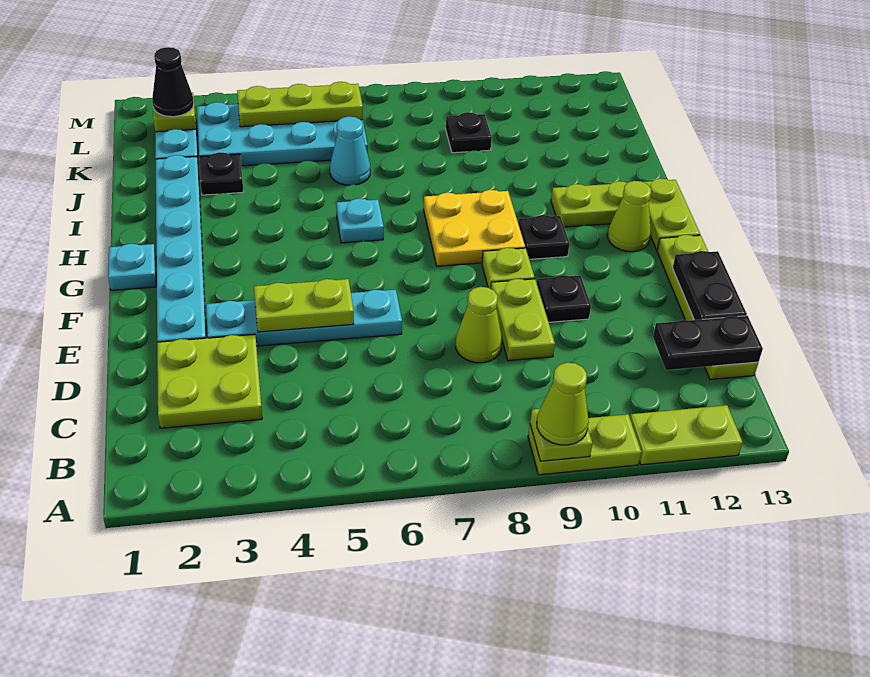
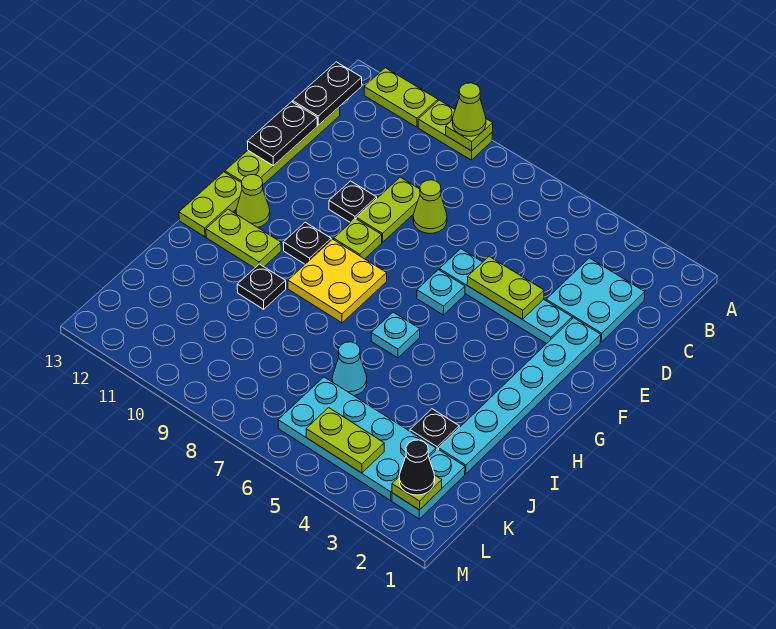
lime 2x2 plate [157,334,262,428] -> cyan 2x2 plate [546,258,645,342]
black 1x2 plate [653,316,763,370] -> black 1x2 plate turned to [293,62,362,125]
cyan 1x1 plate [108,244,156,290] -> cyan 1x1 plate moved to [417,270,465,315]
black 1x1 plate [446,112,492,153] -> black 1x1 plate moved to [237,264,286,309]
lime 1x3 plate [237,82,363,127] -> lime 1x2 plate [306,408,384,473]

